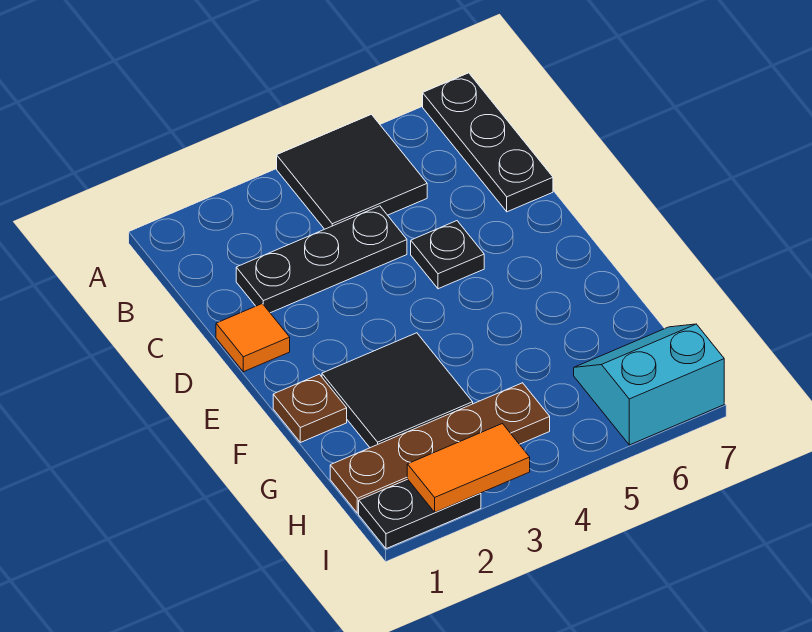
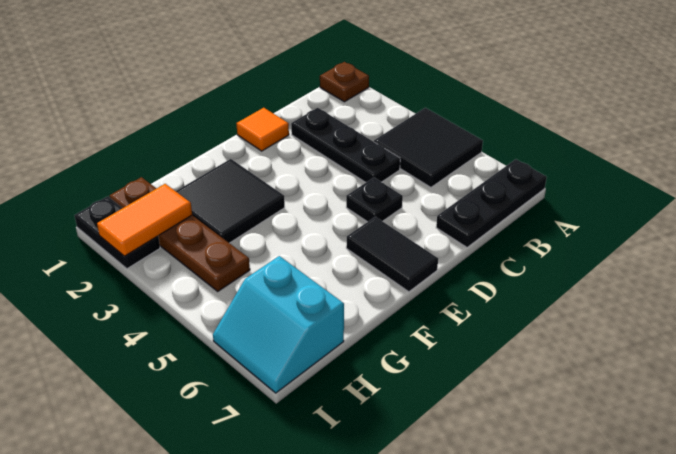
none -> black 1x2 tile [346,217,438,292]
brown 1x1 plate [273,374,347,443] -> brown 1x1 plate moved to [320,62,369,102]
cyan 2x2 slope [574,324,724,445] -> cyan 2x2 slope turned to [213,256,344,393]
orange 1x2 tile [407,424,530,512] -> orange 1x2 tile turned to [97,184,192,256]

